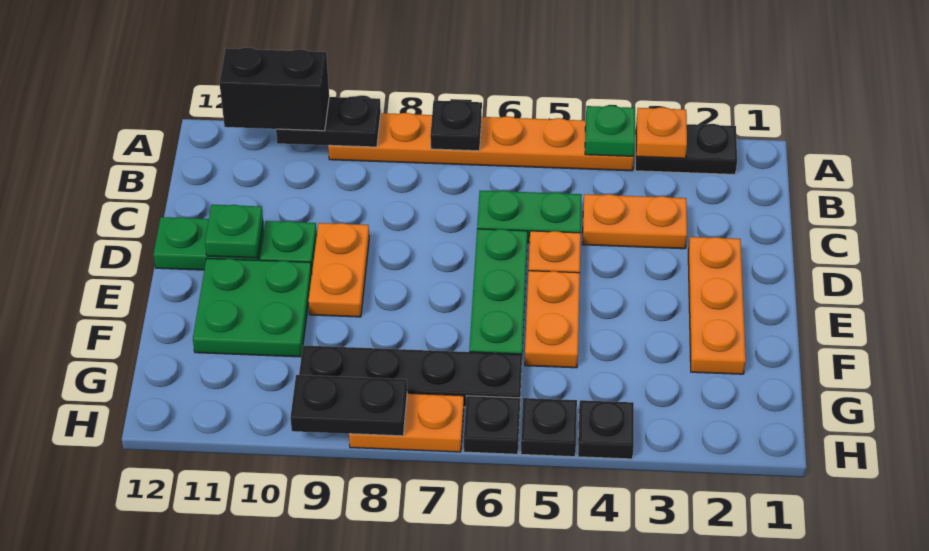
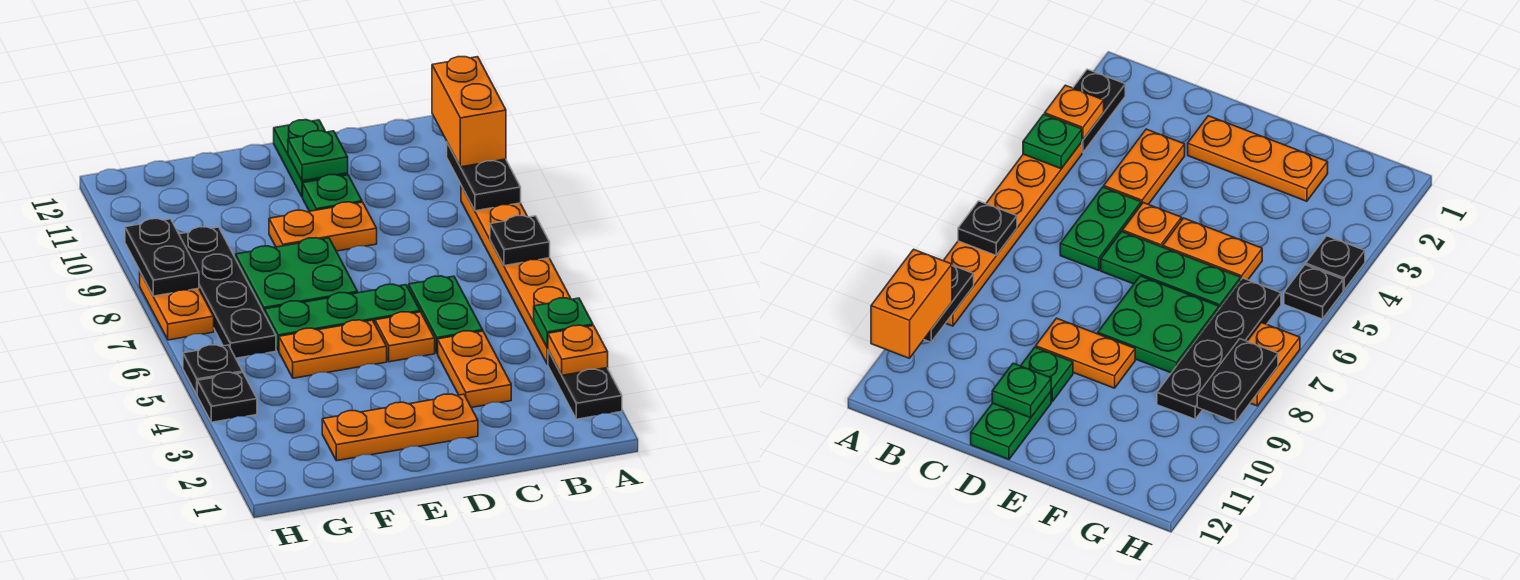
black 1x2 brick [220,47,329,131] -> orange 1x2 brick [432,57,506,167]
green 2x2 plate [193,258,312,357] -> green 2x2 plate moved to [236,238,358,313]
black 1x1 plate [464,396,520,454] -> none

